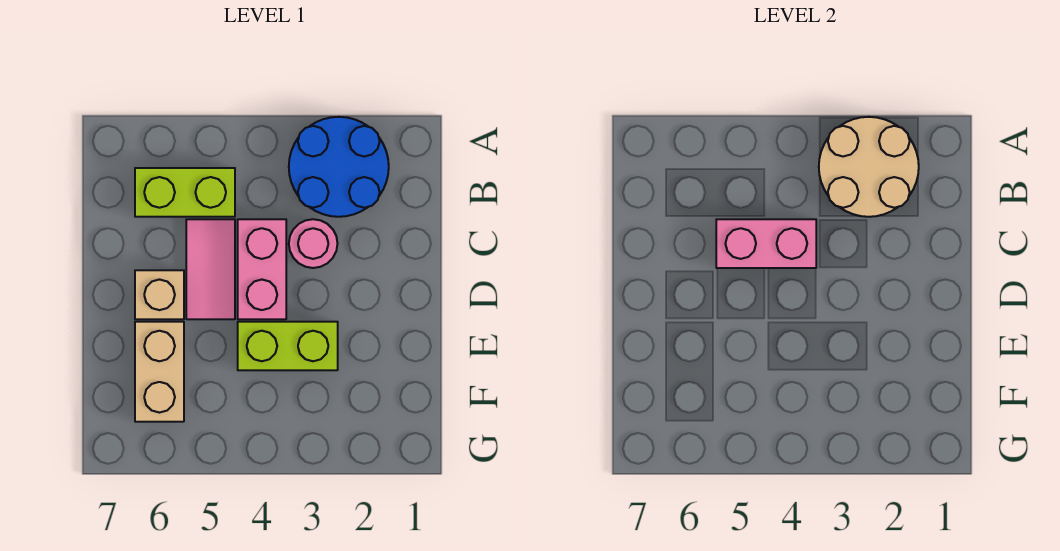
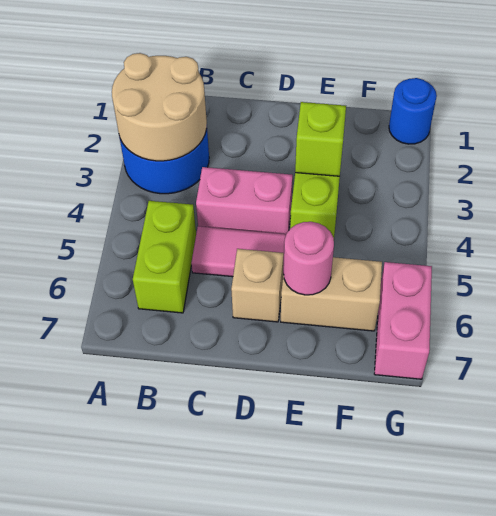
pink 1x1 round brick [289,219,338,268] -> pink 1x1 round brick moved to [284,222,334,295]
pink 1x2 brick [716,219,816,268] -> pink 1x2 brick moved to [374,262,432,379]
none -> lime 1x1 brick [295,102,346,176]
none -> blue 1x1 round brick [389,78,437,144]

